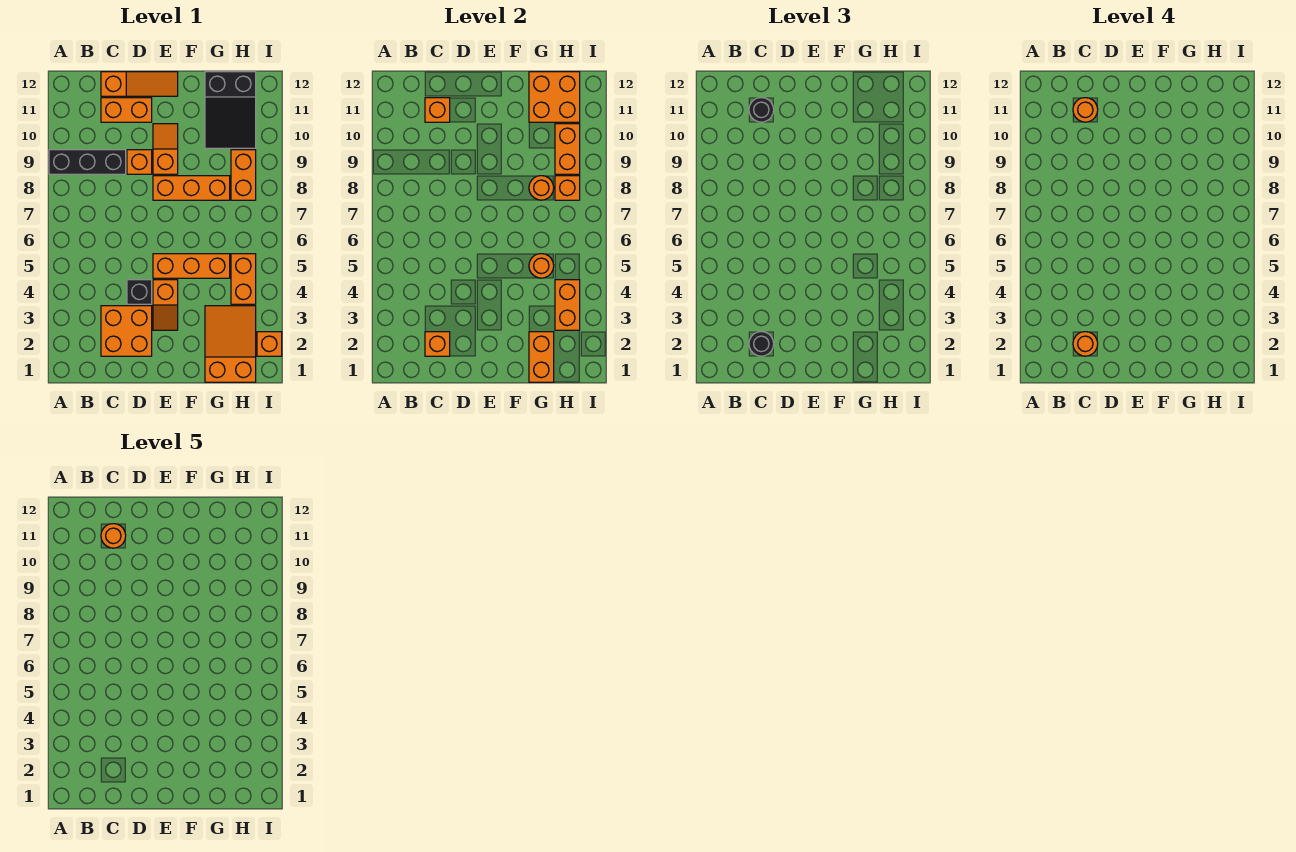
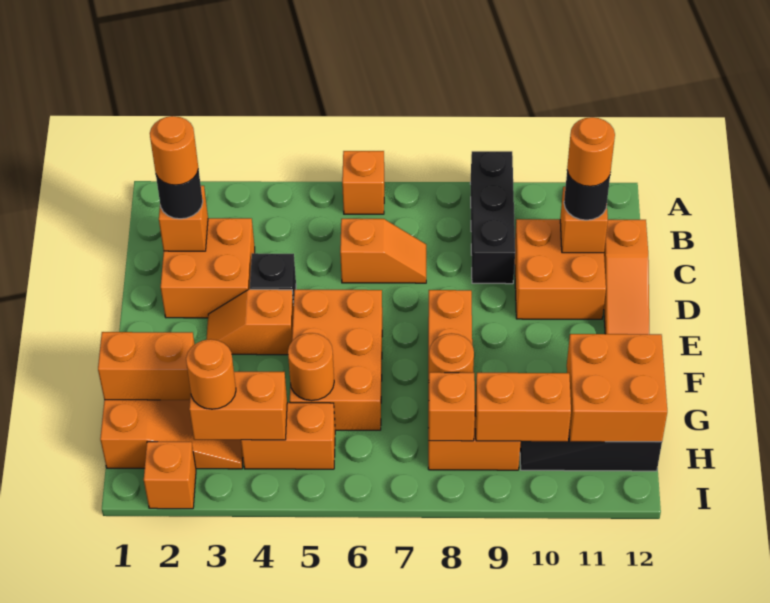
orange 1x2 brick [101,98,152,122] -> orange 2x2 brick [515,219,606,319]
orange 1x1 round brick [101,524,126,548] -> orange 1x1 round brick moved to [186,339,236,409]
orange 1x1 brick [127,150,152,174] -> orange 1x1 brick moved to [342,151,384,214]
orange 1x3 brick [153,254,230,278] -> orange 2x3 brick [290,290,382,430]
orange 1x2 slope [153,124,178,174] -> orange 1x2 slope moved to [340,219,426,283]

